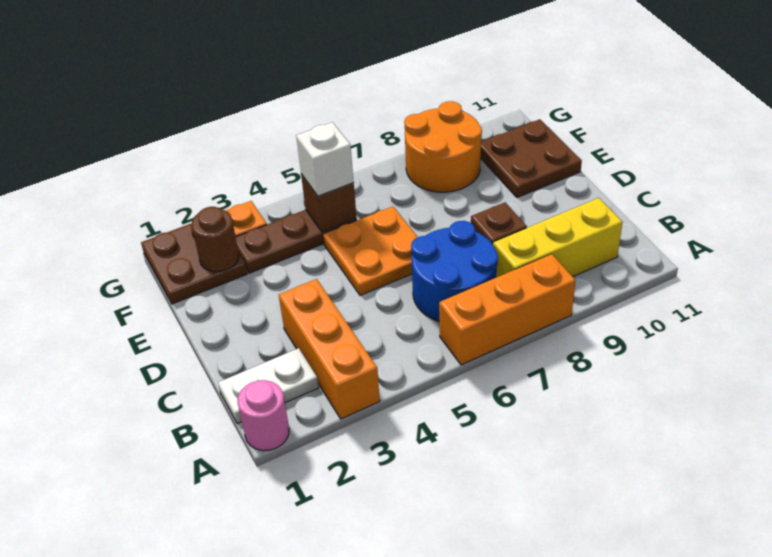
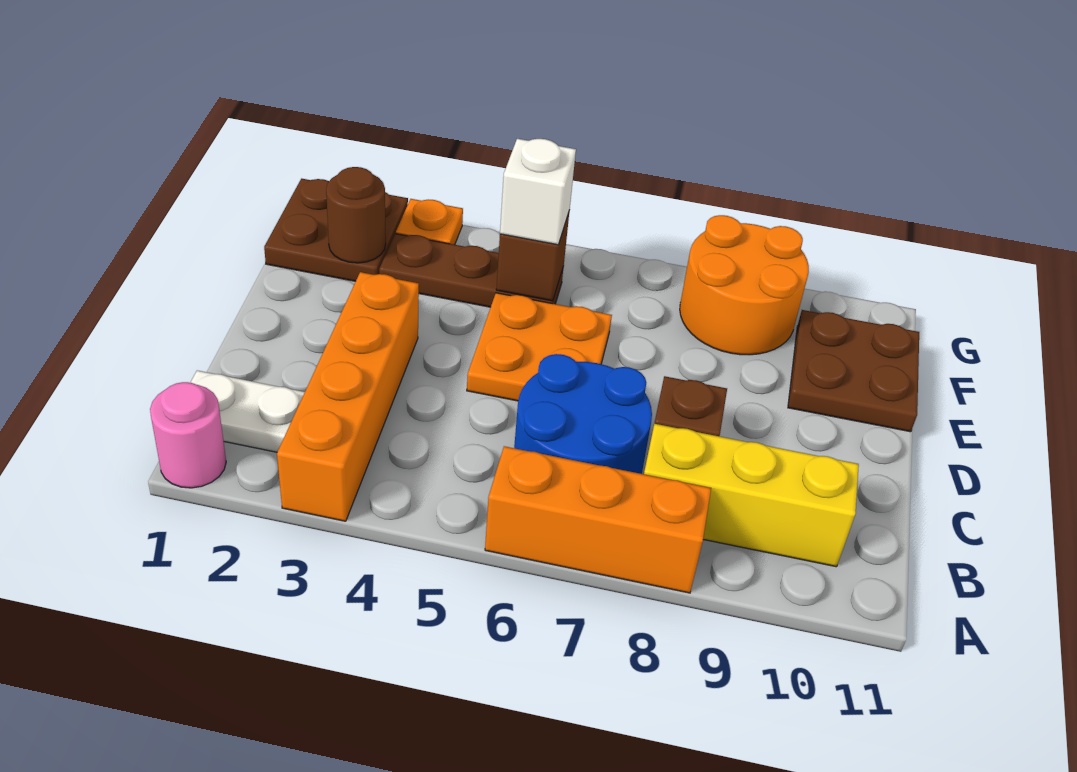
orange 1x3 brick [279,279,380,419] -> orange 1x4 brick [277,272,419,521]

